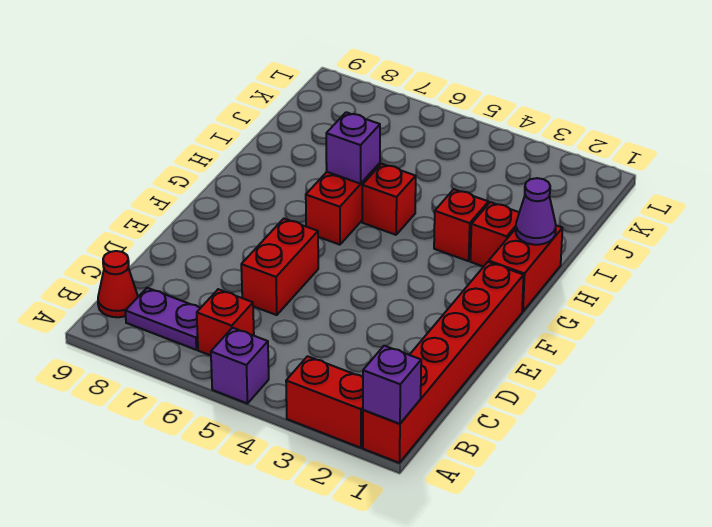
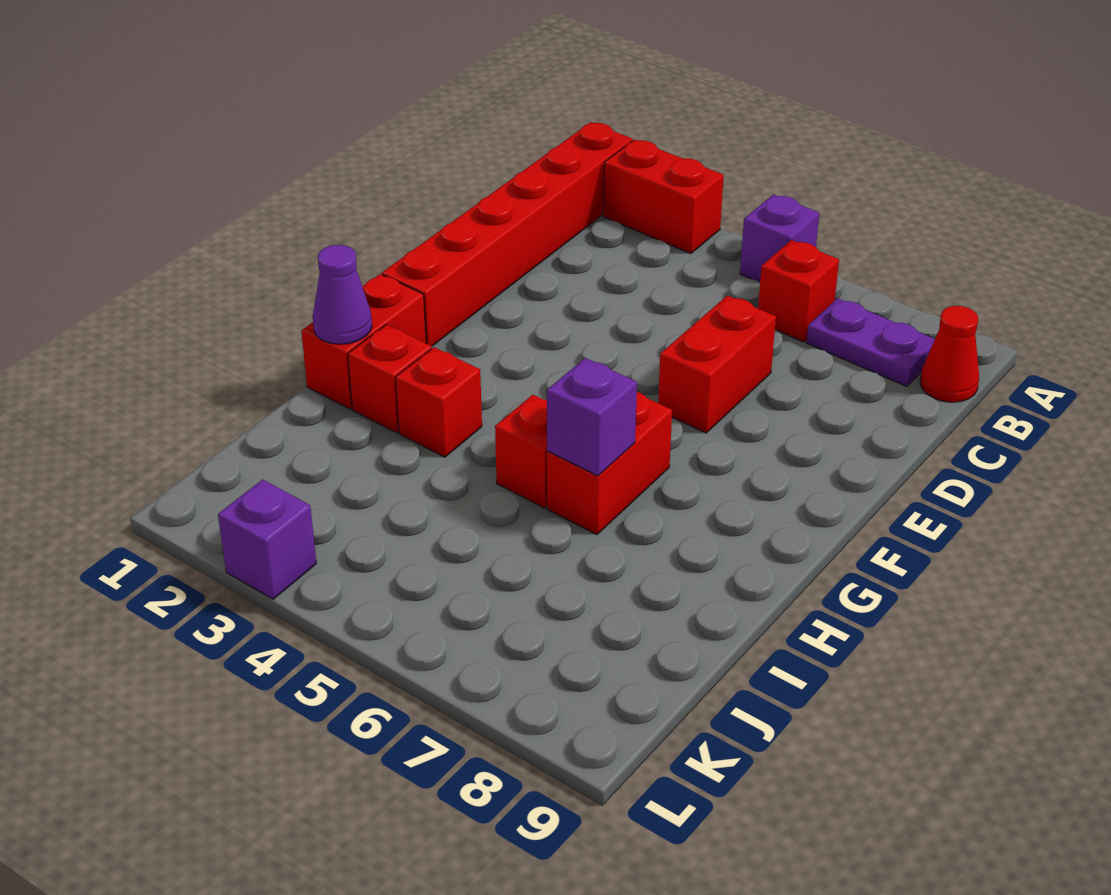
purple 1x1 brick [363,346,421,424] -> purple 1x1 brick moved to [218,479,316,599]

